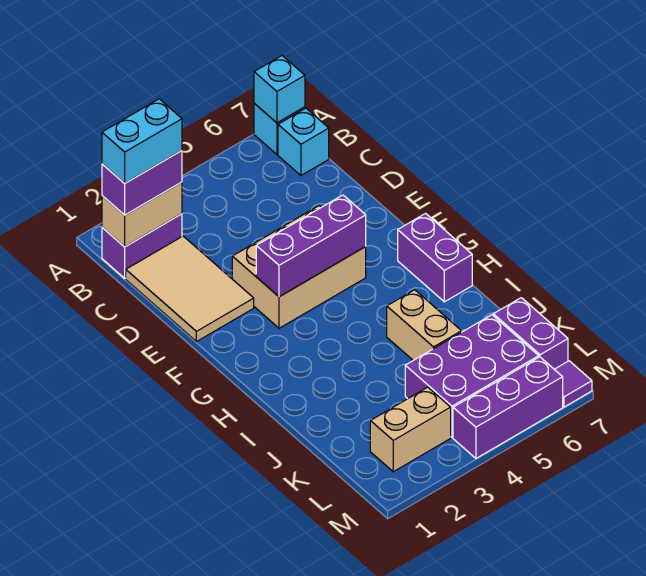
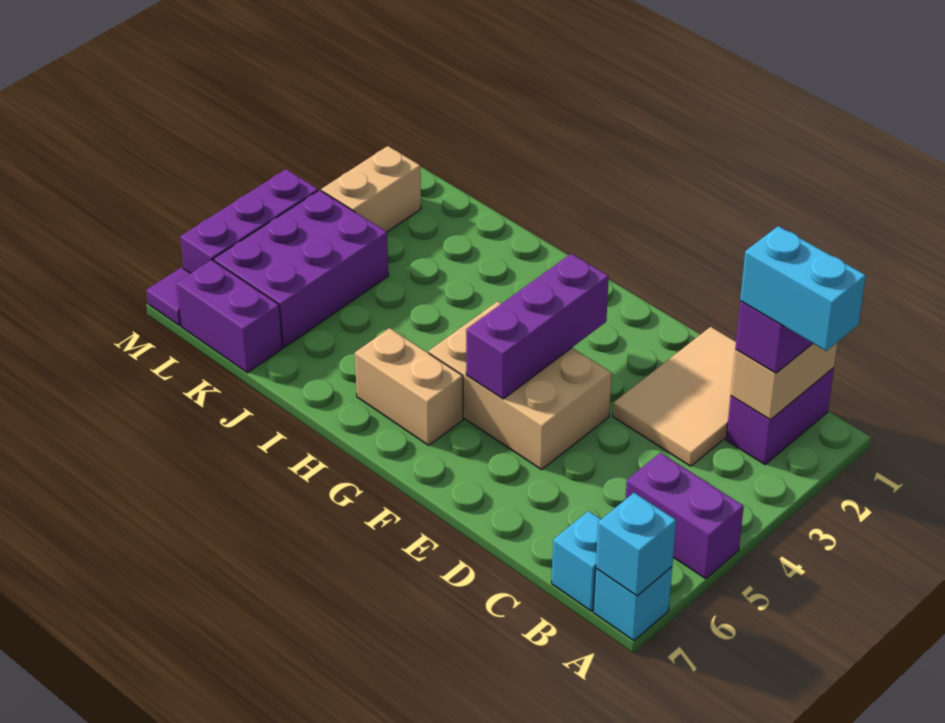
cyan 1x2 brick [102,99,182,183] -> cyan 1x2 brick turned to [740,226,866,351]
tan 2x3 tile [126,236,254,342] -> tan 2x3 tile turned to [613,327,736,466]
tan 2x3 brick [232,206,366,328] -> tan 2x3 brick turned to [429,301,612,470]
purple 1x2 brick [398,213,472,302] -> purple 1x2 brick moved to [625,453,744,579]
tan 1x2 brick [387,290,461,360] -> tan 1x2 brick moved to [355,328,463,445]

